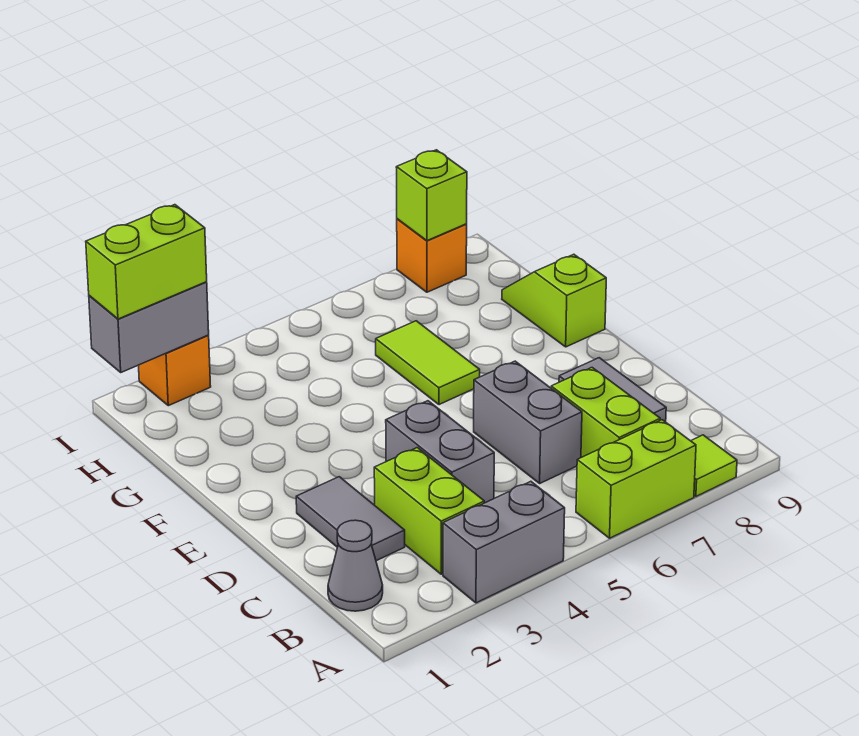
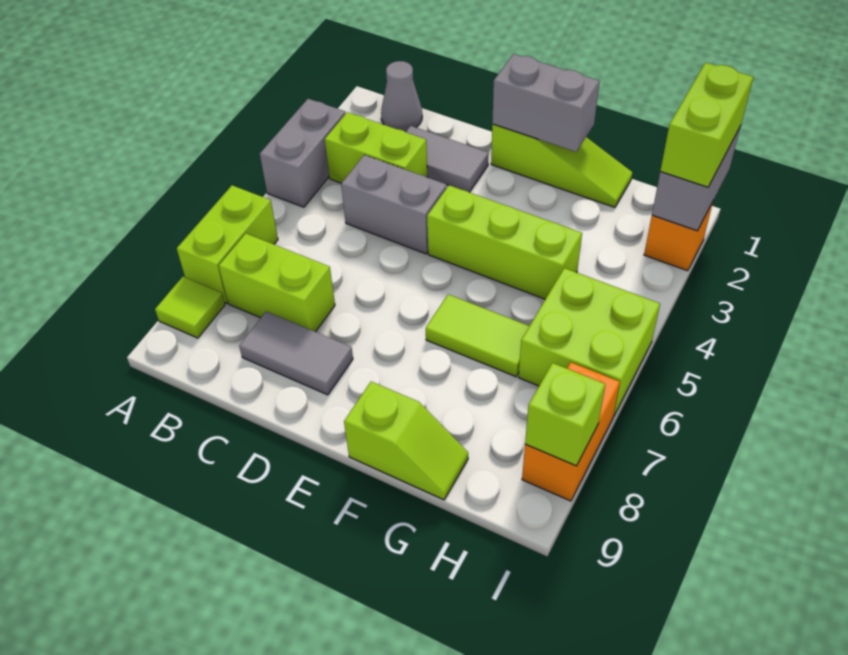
grey 1x2 brick [474,361,582,483] -> grey 1x2 brick moved to [492,54,600,152]
none -> lime 1x3 slope [491,124,632,207]
none -> lime 1x3 brick [427,185,582,299]
none -> lime 2x2 brick [518,268,660,415]
orange 1x1 brick [397,219,467,292] -> orange 1x2 brick [522,362,620,501]

